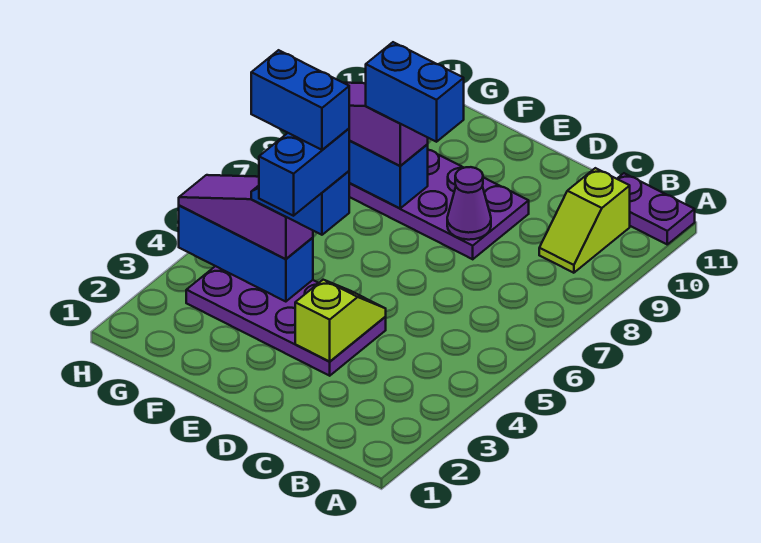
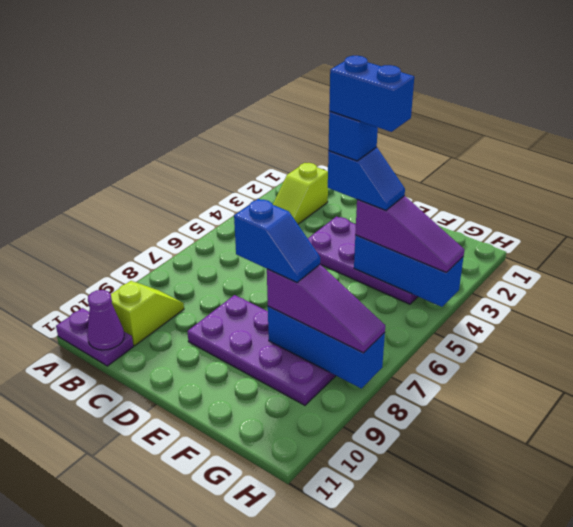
lime 1x2 slope [295,280,386,361] -> lime 1x2 slope moved to [273,163,328,224]
purple 1x1 cone [447,167,491,240] -> purple 1x1 cone moved to [87,290,124,350]
blue 1x2 brick [259,129,349,216] -> blue 1x1 brick [328,111,378,161]
blue 1x2 brick [366,42,464,142] -> blue 1x2 slope [234,199,320,283]

